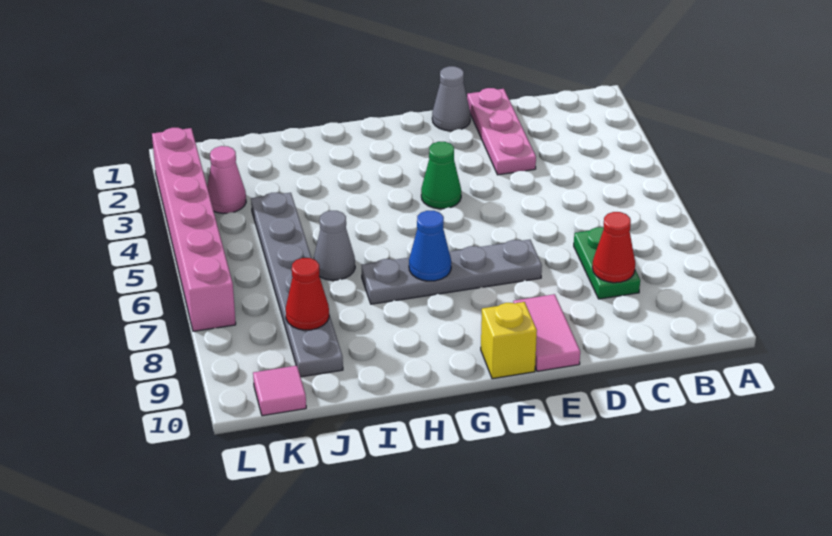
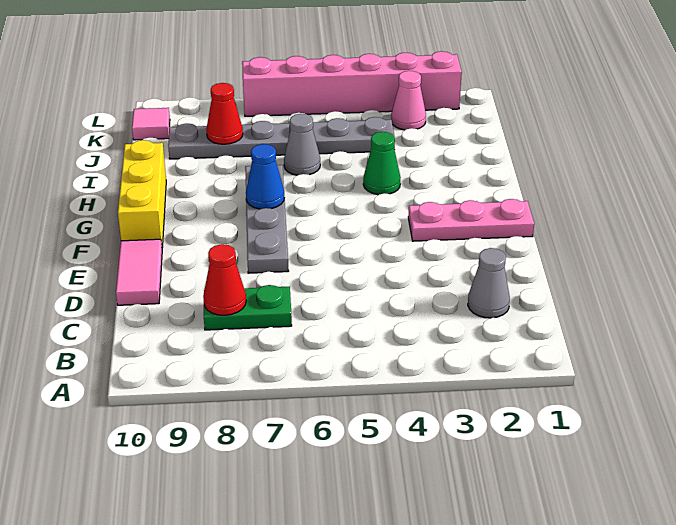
pink 1x3 plate [467,88,536,175] -> pink 1x3 plate moved to [408,199,534,241]
grey 1x1 cone [432,66,471,131] -> grey 1x1 cone moved to [468,248,510,318]
pink 1x2 tile [513,294,580,371] -> pink 1x2 tile turned to [116,239,162,305]
green 1x1 cone [421,142,461,209] -> green 1x1 cone moved to [363,132,401,195]
yellow 1x1 brick [481,302,537,379] -> yellow 1x3 brick [118,140,166,248]

